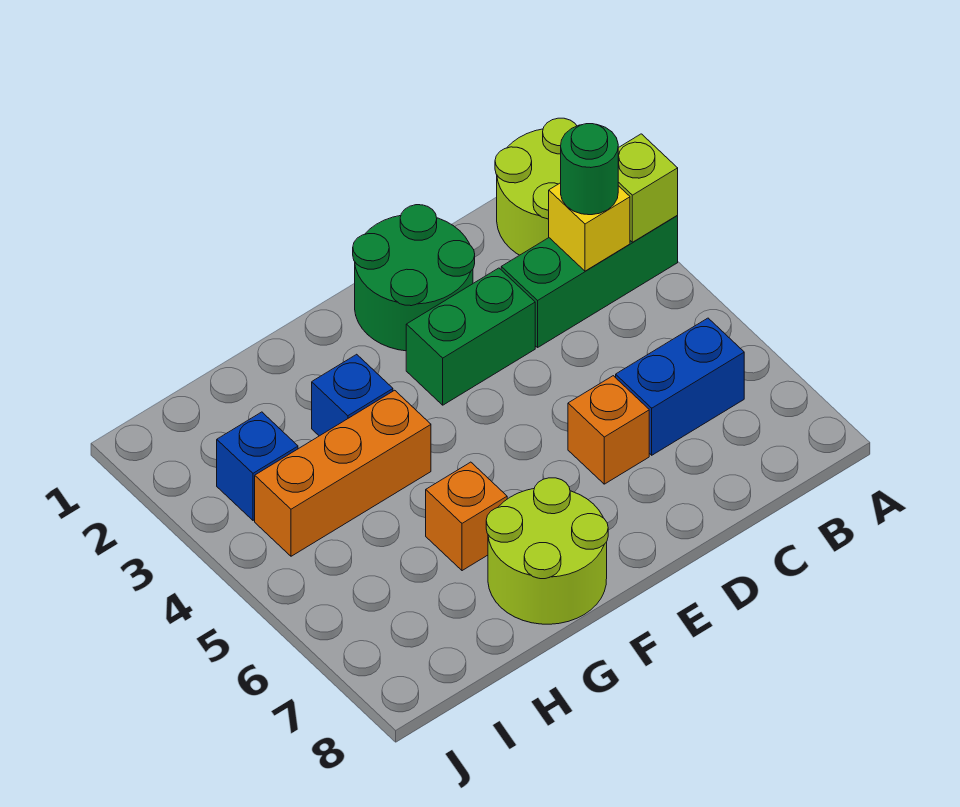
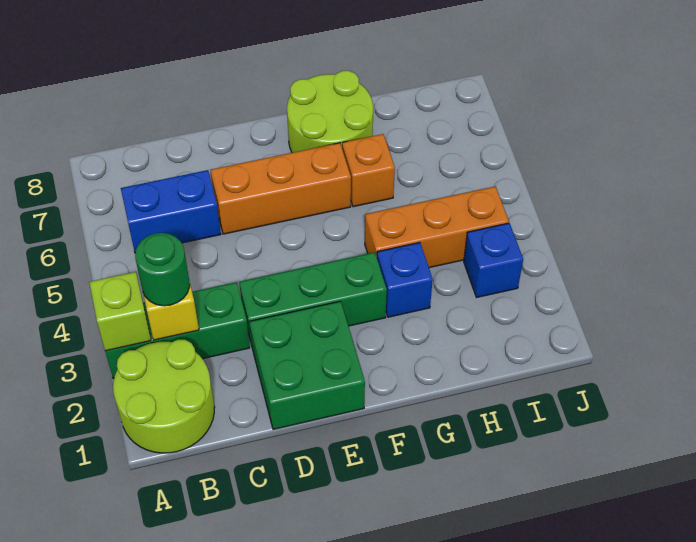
green 2x2 round brick [353,205,475,351] -> green 2x2 brick [249,301,365,429]
green 1x2 brick [406,268,535,405] -> green 1x3 brick [239,252,387,345]
orange 1x1 brick [568,376,649,484] -> orange 1x3 brick [211,143,351,234]

